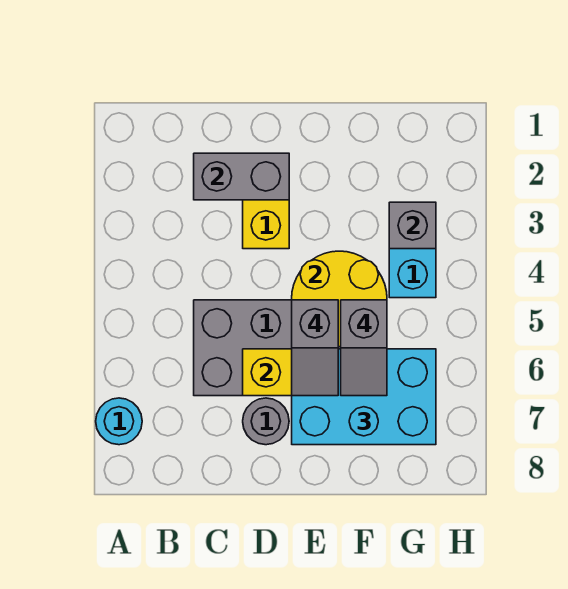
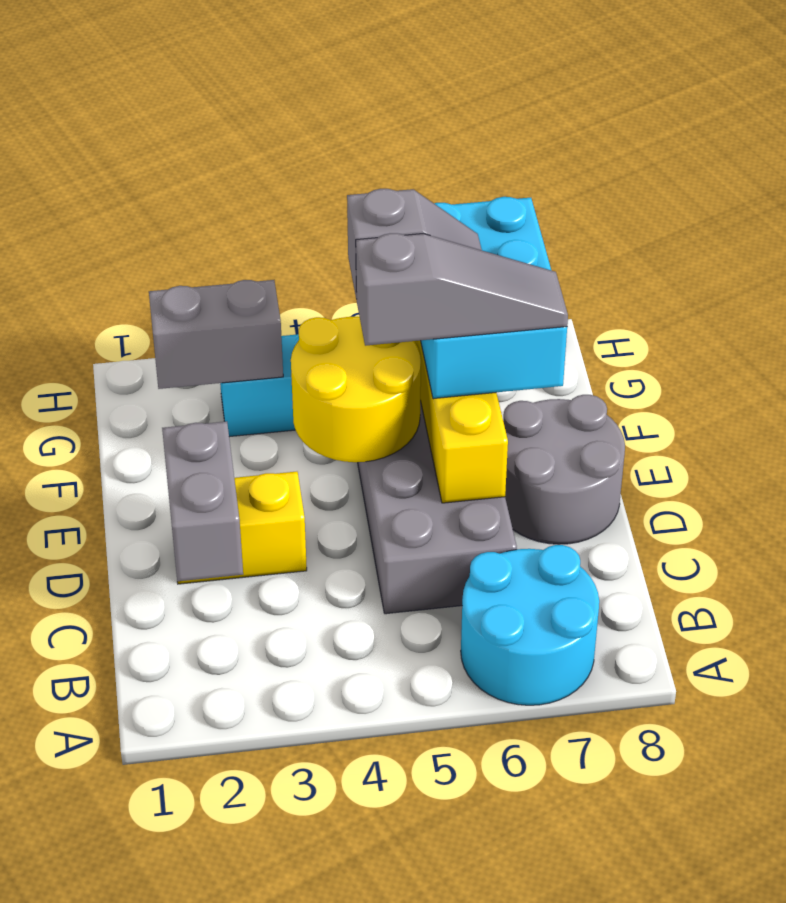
cyan 1x1 round brick [96,398,142,445] -> cyan 2x2 round brick [461,545,599,705]
grey 1x1 round brick [243,398,289,445] -> grey 2x2 round brick [503,395,625,544]
grey 1x2 slope [292,300,338,396] -> grey 1x3 slope [356,233,568,346]
grey 1x1 brick [389,202,436,249] -> grey 1x2 brick [149,280,283,389]

